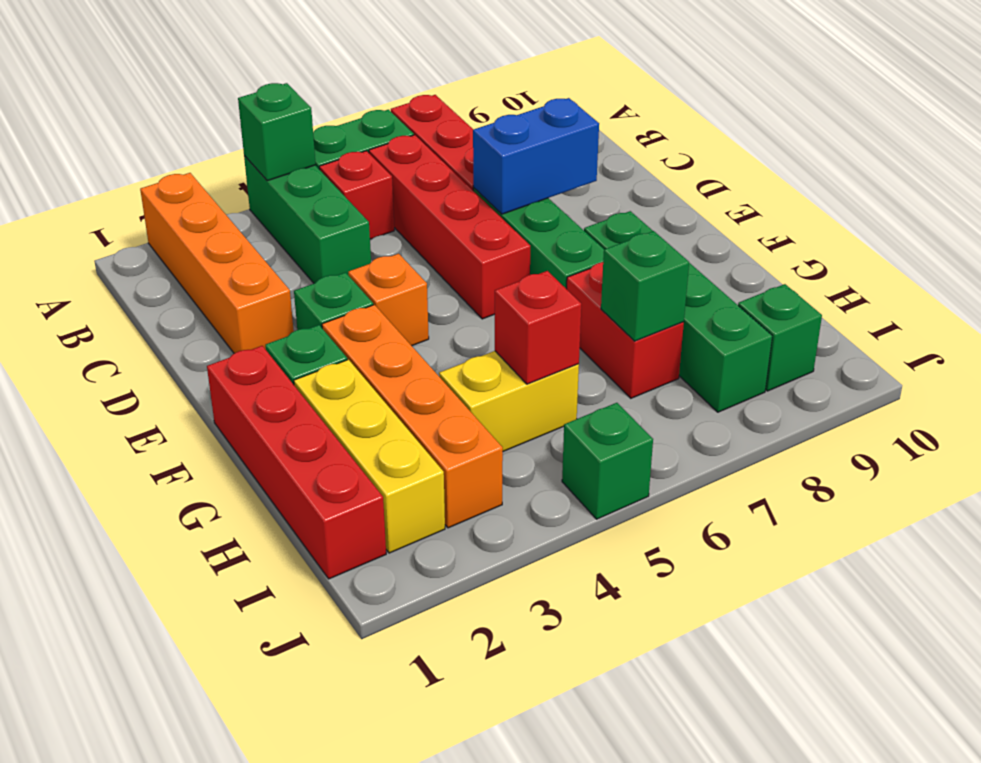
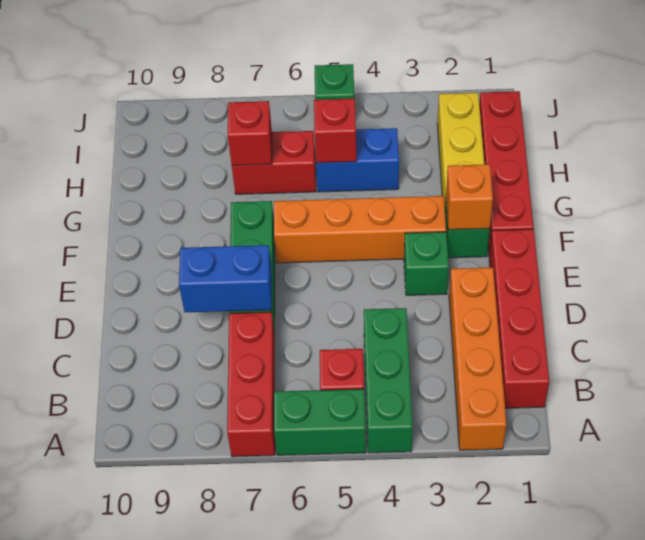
green 1x1 brick [238,83,316,181] -> none
red 1x4 brick [369,135,530,319] -> red 1x4 brick moved to [489,229,549,408]
orange 1x1 brick [348,254,429,346] -> orange 1x1 brick moved to [446,164,493,230]
orange 1x4 brick [322,305,503,528] -> orange 1x4 brick turned to [274,196,446,263]
green 1x4 brick [584,211,772,412] -> none
red 1x2 brick [567,262,684,398] -> red 1x2 brick turned to [232,131,316,194]
yellow 1x2 brick [439,351,579,451] -> blue 1x2 brick [316,128,399,192]
green 1x1 brick [601,231,689,341] -> red 1x1 brick [228,101,272,165]
green 1x1 brick [738,284,822,391] -> none

